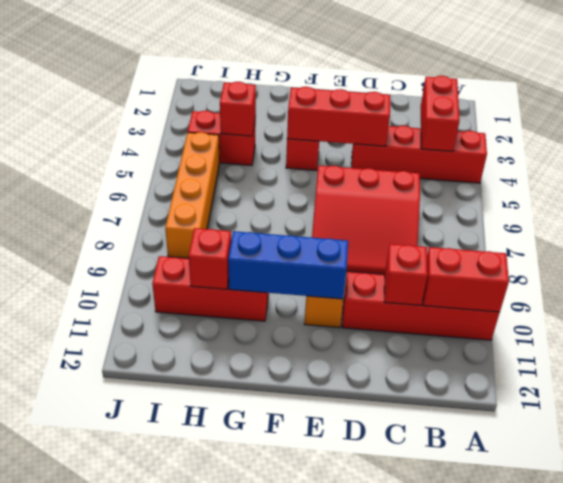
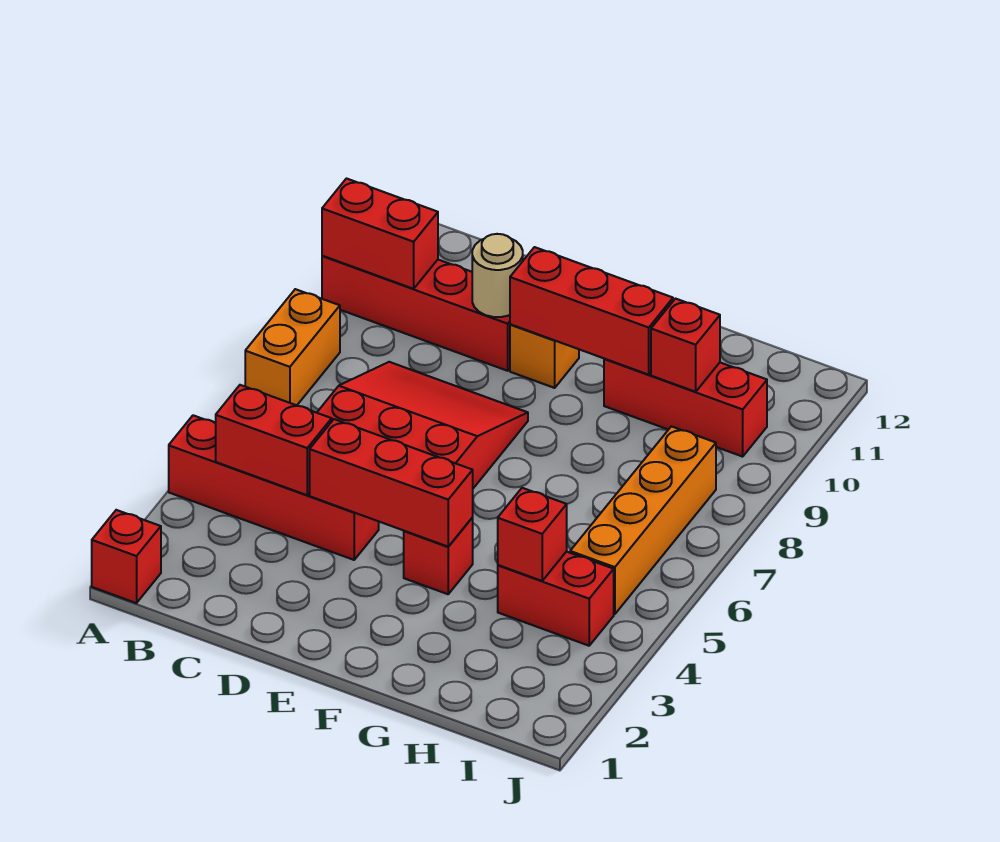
none -> orange 1x2 brick [245,289,340,405]
red 1x2 brick [421,76,460,151] -> red 1x2 brick turned to [216,385,332,495]
red 1x1 brick [384,244,428,305] -> red 1x1 brick moved to [92,510,161,603]
none -> tan 1x1 round brick [472,234,523,317]
blue 1x3 brick [228,231,348,299] -> red 1x3 brick [510,247,673,375]

